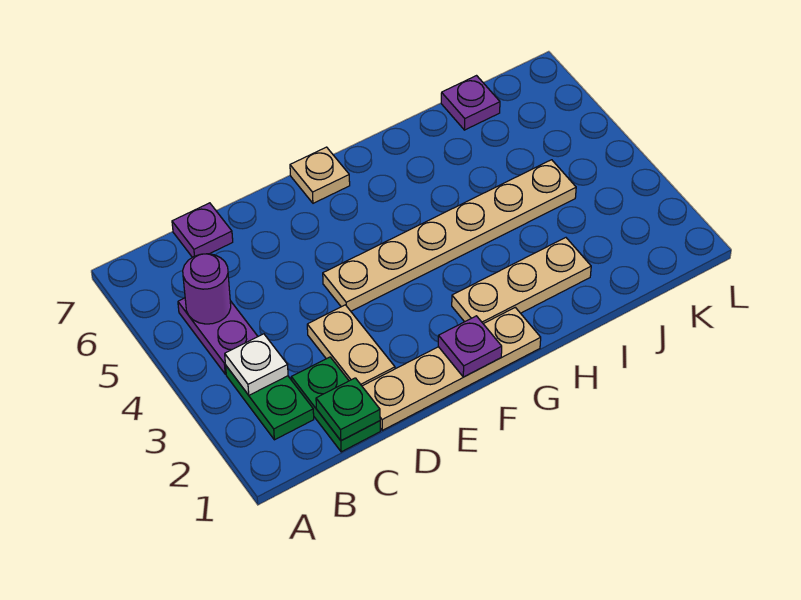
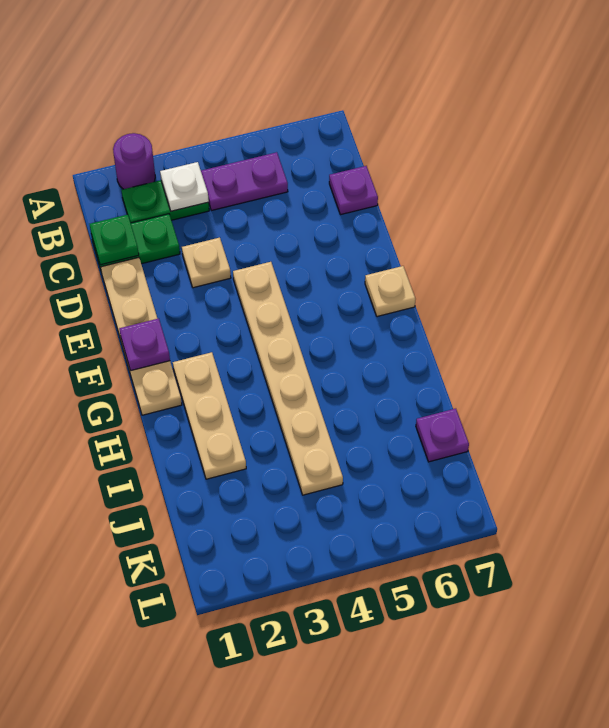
purple 1x1 round brick [183,254,231,324] -> purple 1x1 round brick moved to [113,133,155,189]
tan 1x2 plate [307,305,395,386] -> tan 1x1 plate [182,238,231,288]

